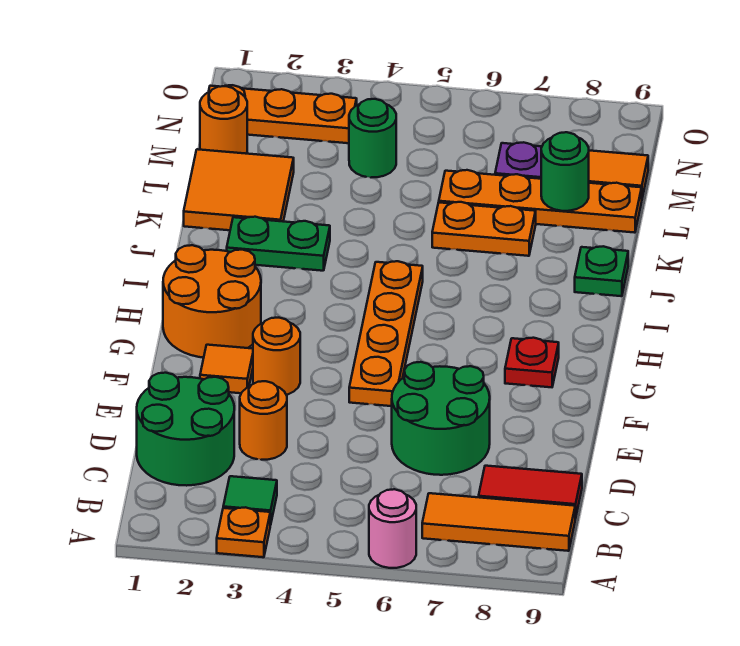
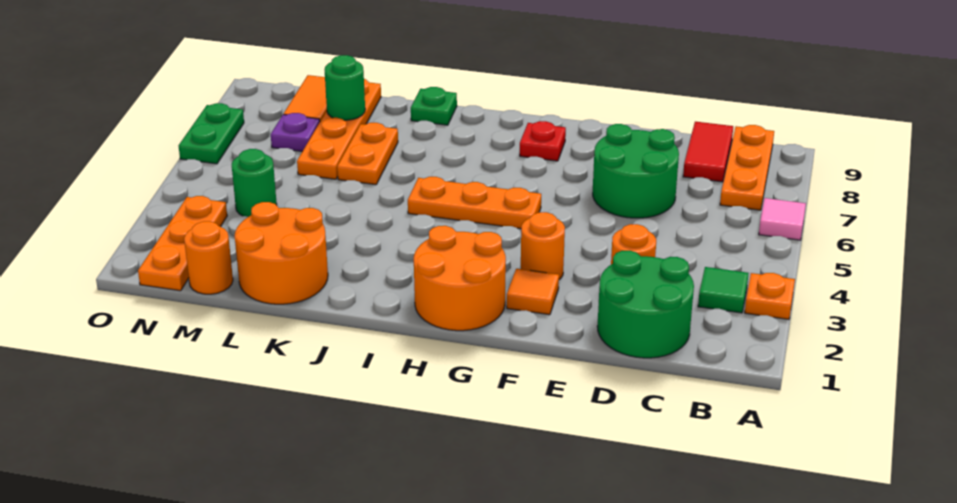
pink 1x1 round brick [369,489,416,568] -> pink 1x1 tile [759,198,806,240]
orange 1x3 tile [422,493,575,551] -> orange 1x3 plate [720,125,774,210]
orange 1x4 plate [349,261,423,406] -> orange 1x3 plate [408,177,541,229]
green 1x2 plate [227,217,330,271] -> green 1x2 plate moved to [179,103,244,164]
orange 2x2 tile [184,149,294,230] -> orange 2x2 round brick [235,202,328,304]

